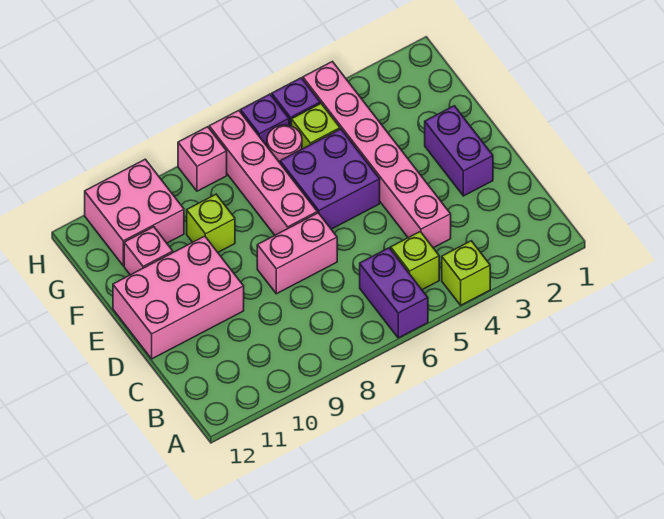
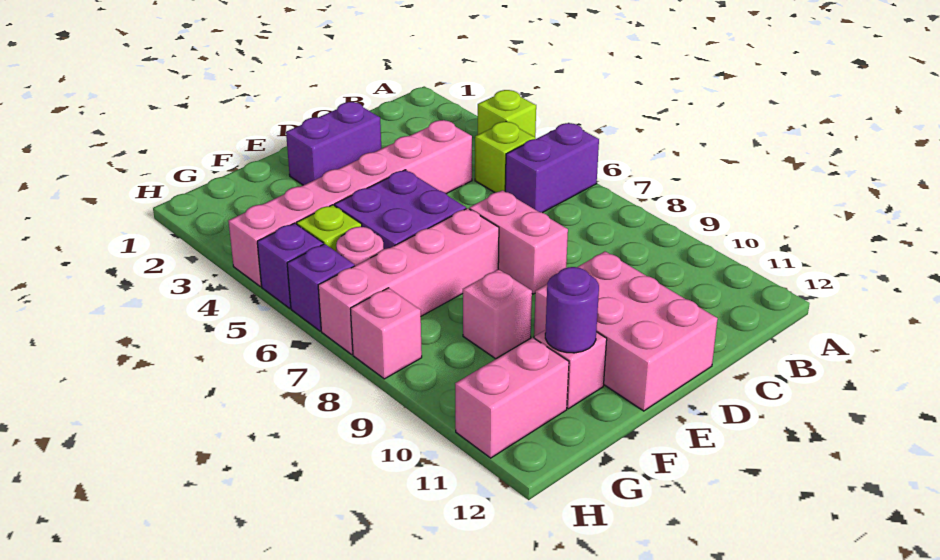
lime 1x1 brick [187,194,235,252] -> pink 1x1 brick [463,269,532,359]
none -> purple 1x1 round brick [545,267,599,353]
pink 2x2 brick [85,159,184,266] -> pink 1x2 brick [455,338,569,458]

